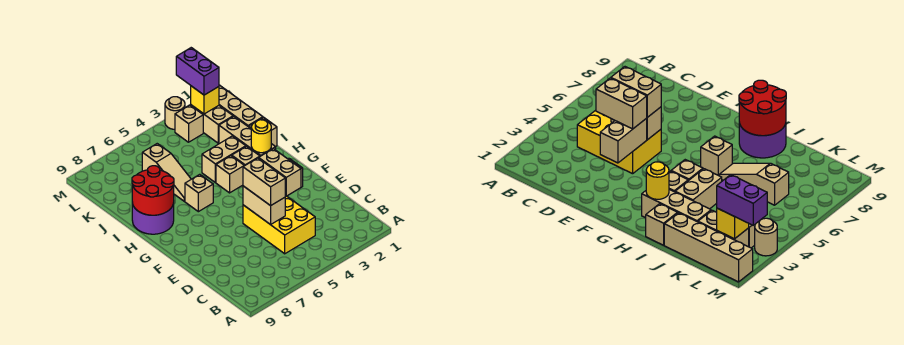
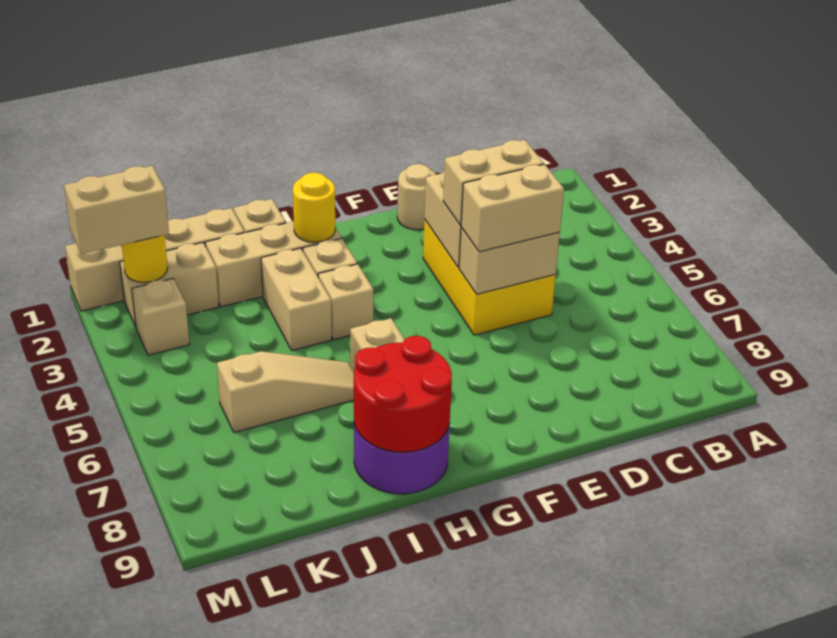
yellow 2x3 brick [243,196,315,254] -> yellow 2x3 brick turned to [423,219,556,335]
yellow 1x1 brick [191,86,219,114] -> yellow 1x1 round brick [122,235,168,283]
purple 1x2 brick [176,48,219,95] -> tan 1x2 brick [64,166,169,254]
tan 1x1 round brick [165,97,185,129] -> tan 1x1 round brick moved to [397,164,436,230]

